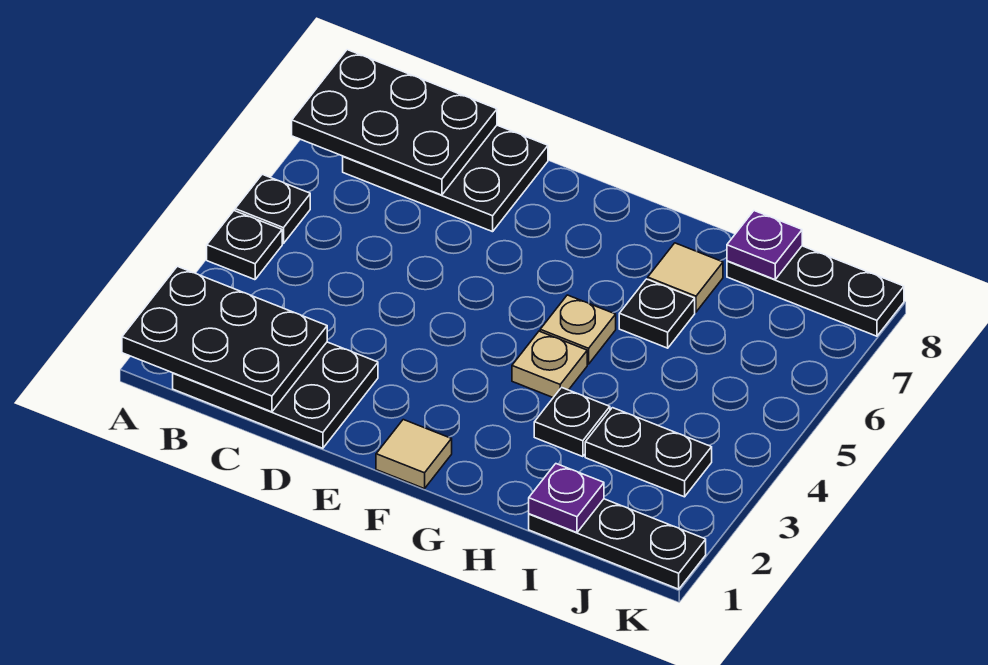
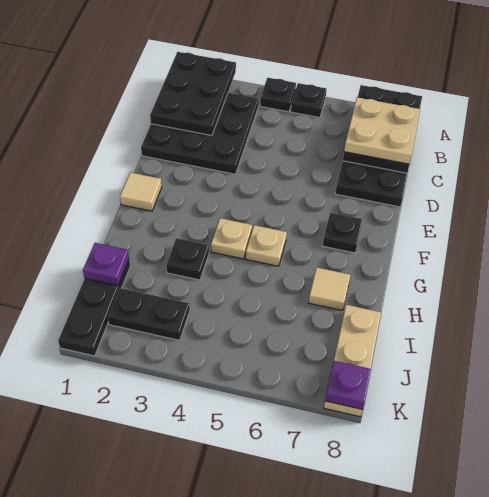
black 2x3 plate [173,342,378,448] -> black 3x3 plate [141,93,259,174]
none -> tan 2x2 plate [344,97,420,164]
black 1x1 plate [619,279,695,348] -> black 1x1 plate moved to [323,213,363,253]
black 1x2 plate [585,408,712,497] -> black 1x2 plate turned to [108,288,190,340]
black 1x3 plate [727,246,904,336] -> tan 1x3 plate [324,305,381,417]
purple 1x1 plate [727,211,802,280] -> purple 1x1 plate moved to [325,361,371,410]

